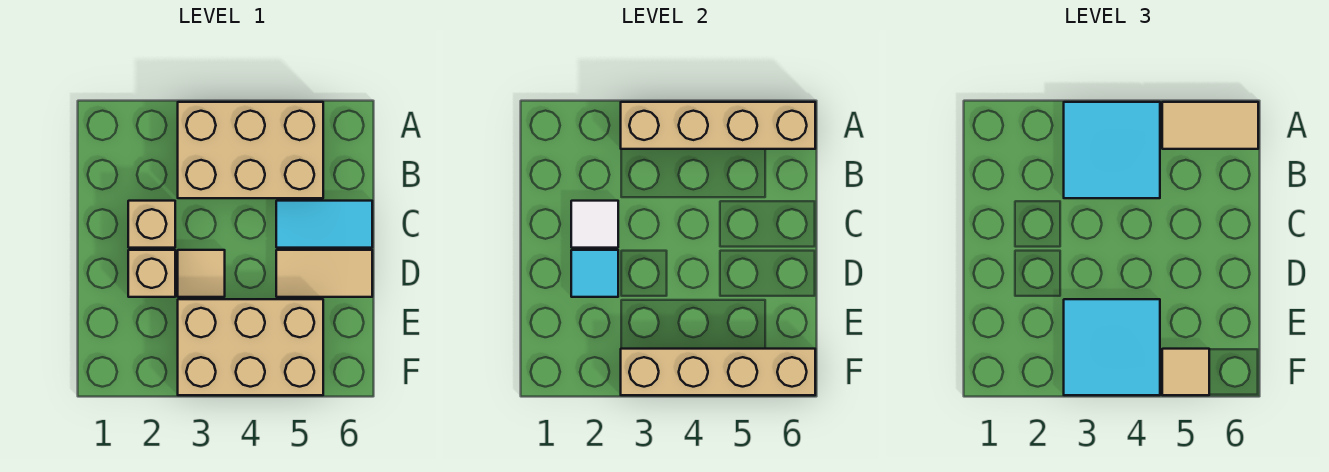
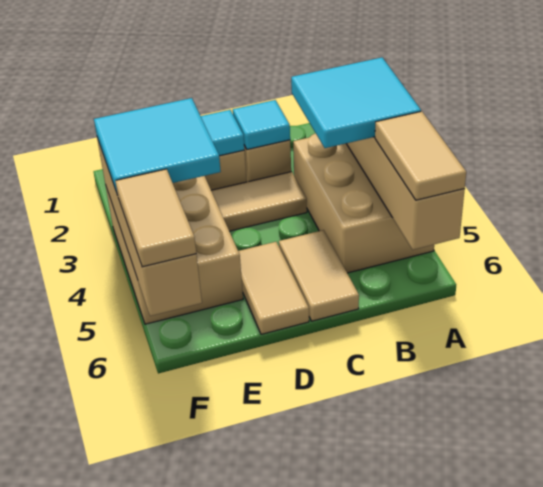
white 1x1 tile [571,201,618,248] -> cyan 1x1 tile [233,100,290,149]
cyan 1x2 tile [276,201,372,248] -> tan 1x2 tile [279,230,359,321]
tan 1x1 tile [178,250,225,297] -> tan 1x2 tile [211,172,307,231]
tan 1x1 tile [1162,349,1209,395] -> tan 1x2 tile [115,169,196,267]

